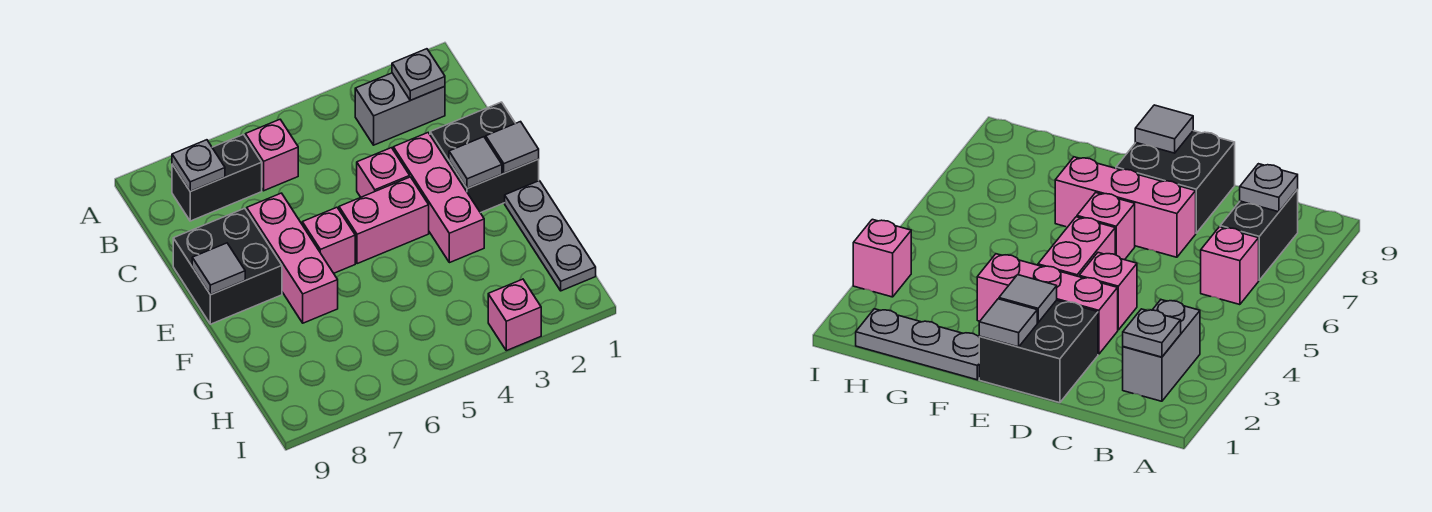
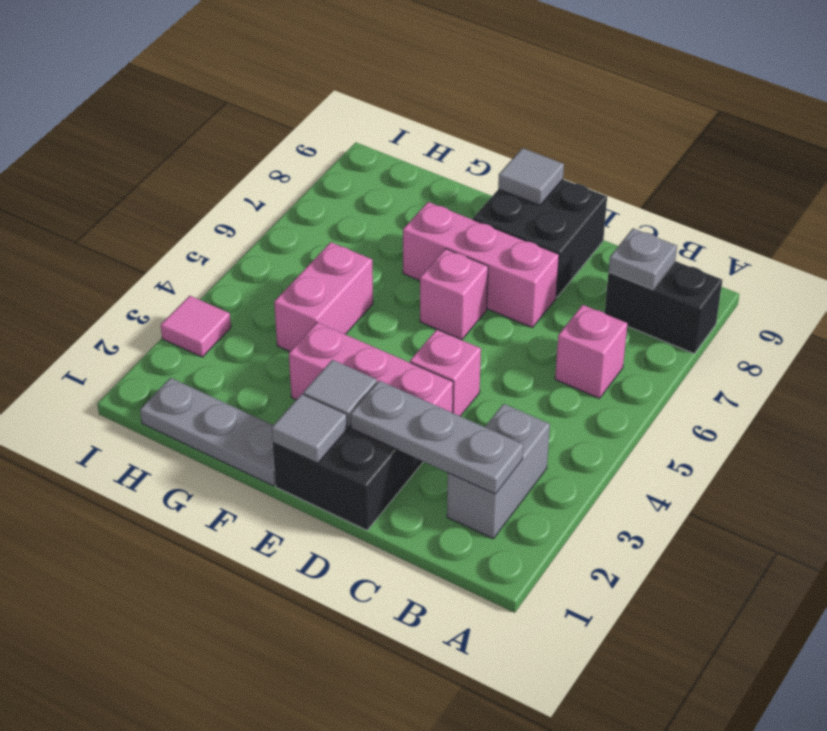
grey 1x1 plate [392,49,445,100] -> grey 1x3 plate [351,381,523,494]
black 1x2 brick [172,135,262,221] -> black 1x2 brick turned to [605,261,722,354]
pink 1x2 brick [339,177,429,264] -> pink 1x2 brick moved to [274,242,373,351]
pink 1x1 brick [488,279,541,351] -> pink 1x1 tile [161,296,231,357]

